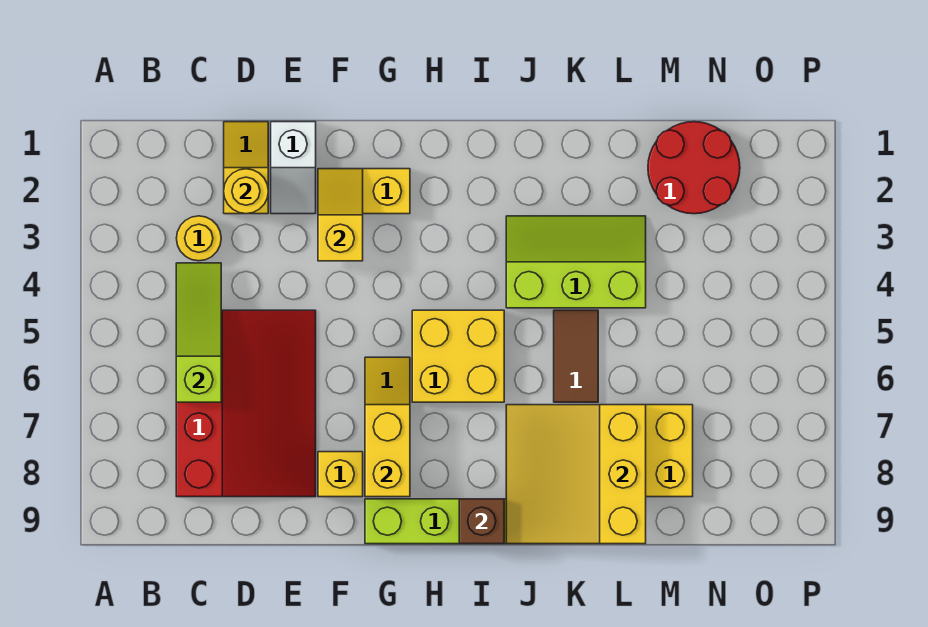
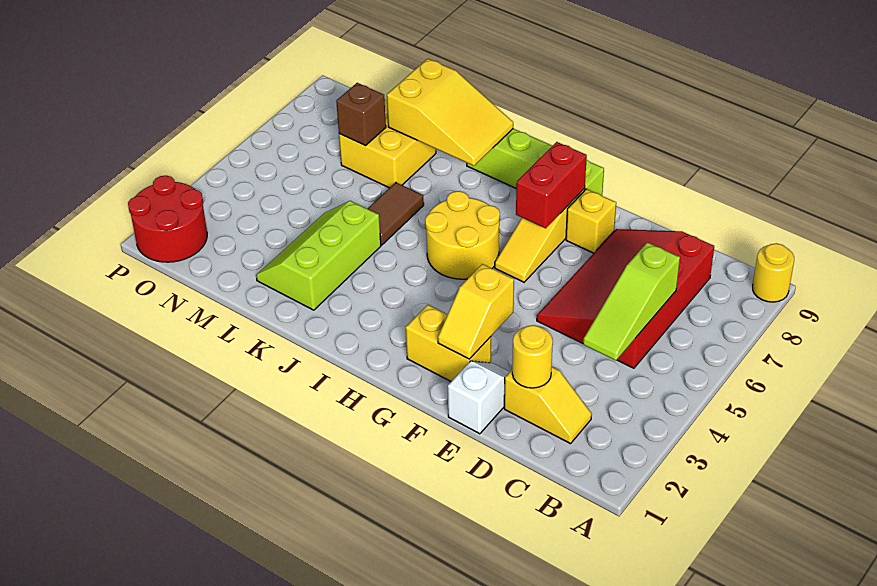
yellow 1x1 round brick [176,216,221,261] -> yellow 1x1 round brick moved to [753,243,794,302]
yellow 1x2 slope [224,122,268,214] -> yellow 1x2 slope turned to [504,367,592,444]
yellow 1x2 brick [365,405,410,497] -> red 1x2 brick [516,142,587,228]
yellow 2x2 brick [412,310,504,402] -> yellow 2x2 round brick [425,191,500,279]
brown 1x1 brick [459,499,504,544] -> brown 1x1 brick moved to [336,83,386,146]
lime 2x3 slope [506,216,646,308] -> lime 2x3 slope turned to [256,201,381,310]
yellow 3x3 slope [506,405,646,544] -> yellow 2x3 slope [387,59,513,166]
red 2x2 round brick [648,122,740,214] -> red 2x2 round brick moved to [128,176,207,262]

